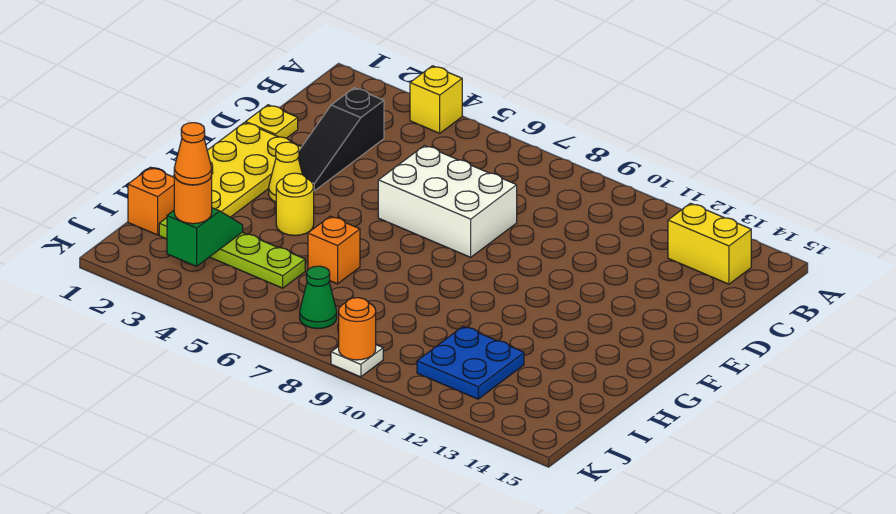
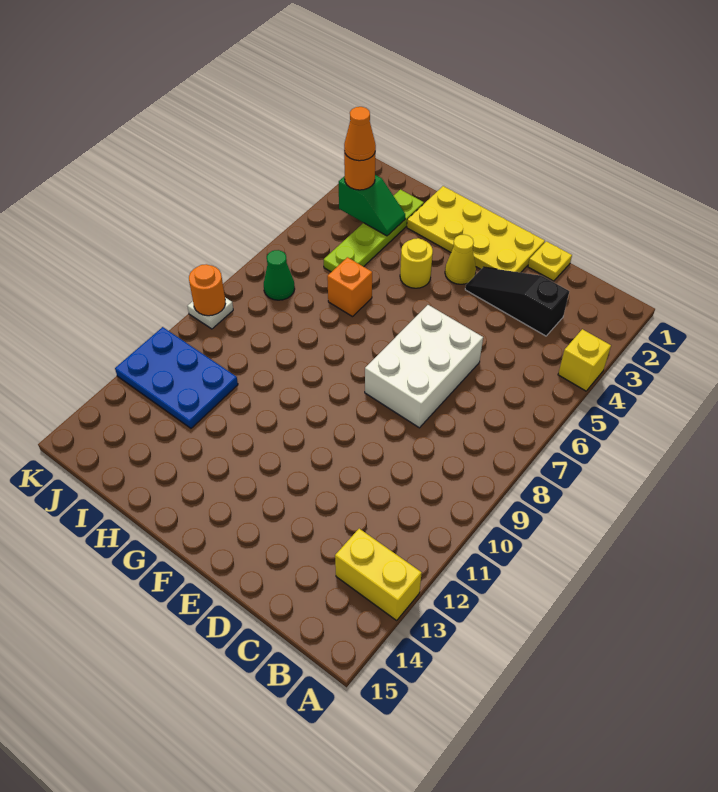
yellow 1x2 brick [668,203,751,284] -> yellow 1x2 brick turned to [335,529,422,620]
orange 1x1 brick [128,167,174,235] -> none
blue 2x2 plate [417,326,524,399] -> blue 2x3 plate [115,327,238,428]

